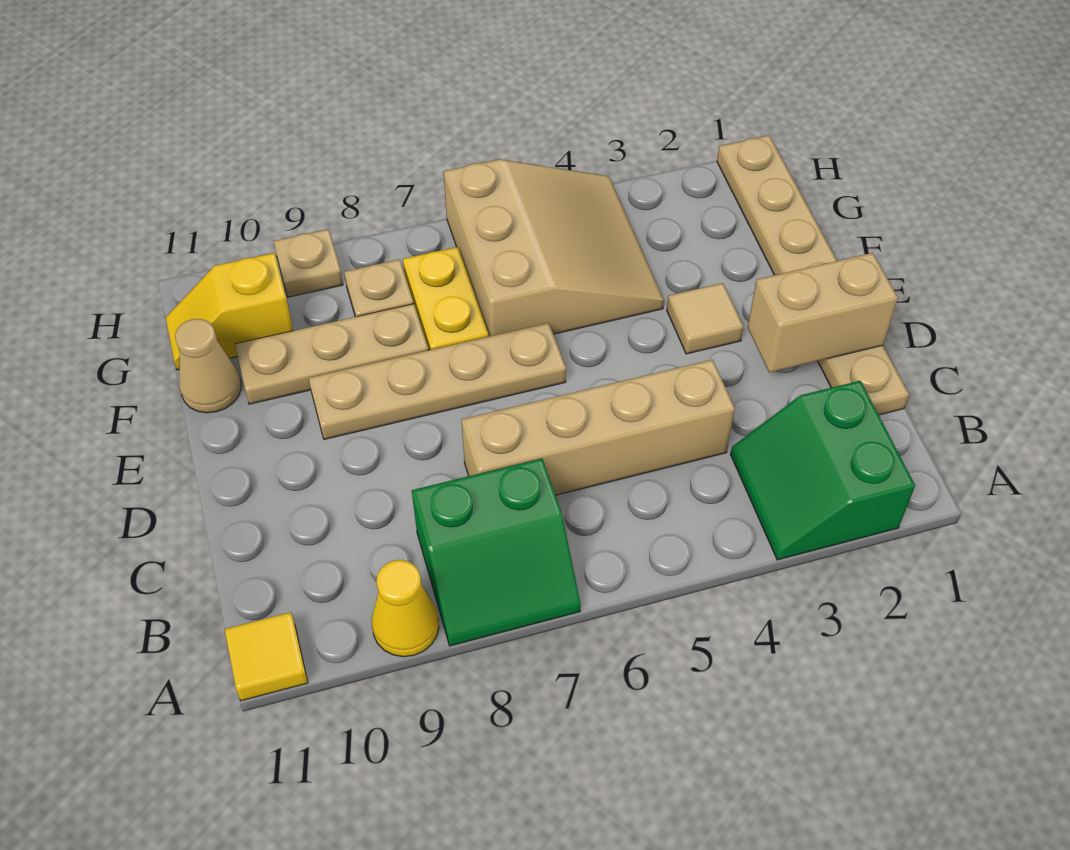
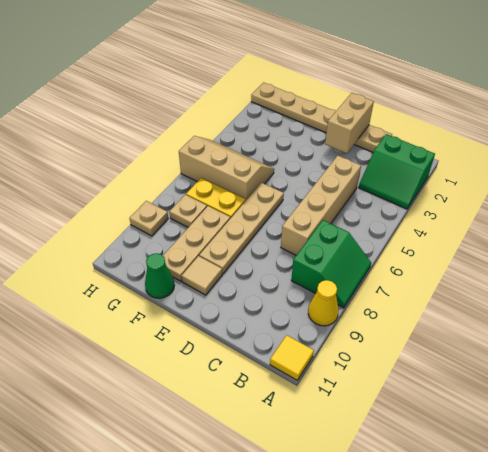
tan 1x1 tile [667,283,743,354] -> tan 1x1 tile moved to [182,256,222,295]
tan 3x3 slope [444,159,664,336] -> tan 2x3 slope [179,136,274,200]
tan 1x1 cone [175,319,241,413] -> green 1x1 cone [145,253,175,298]
yellow 1x2 slope [166,253,293,370] -> none

